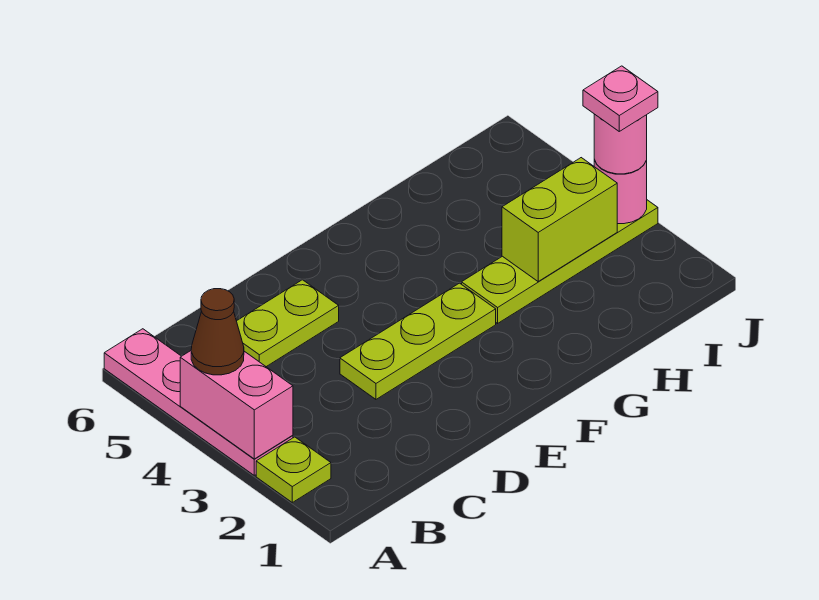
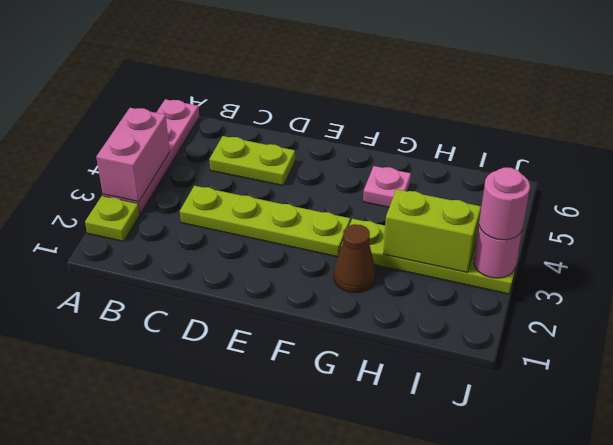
brown 1x1 cone [191,289,244,375] -> brown 1x1 cone moved to [334,224,376,293]
lime 1x3 plate [340,283,496,399] -> lime 1x4 plate [180,186,350,257]
pink 1x1 plate [583,66,658,131] -> pink 1x1 plate moved to [363,166,411,207]

